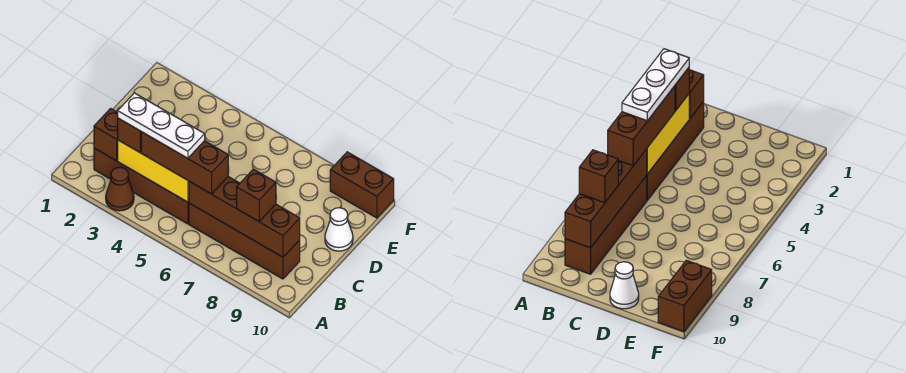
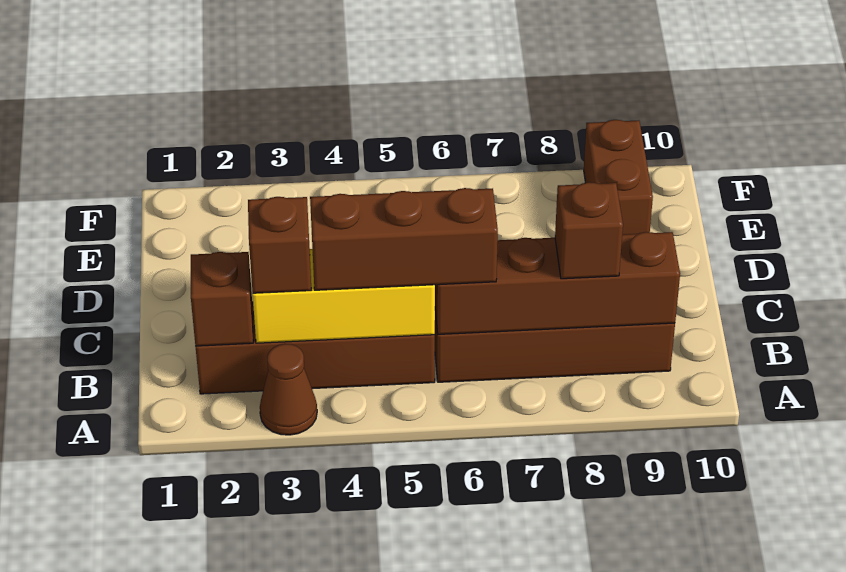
white 1x3 plate [118,93,205,158] -> none
white 1x1 cone [325,208,353,251] -> none
brown 1x2 brick [330,152,394,218] -> brown 1x2 brick turned to [584,120,653,234]

